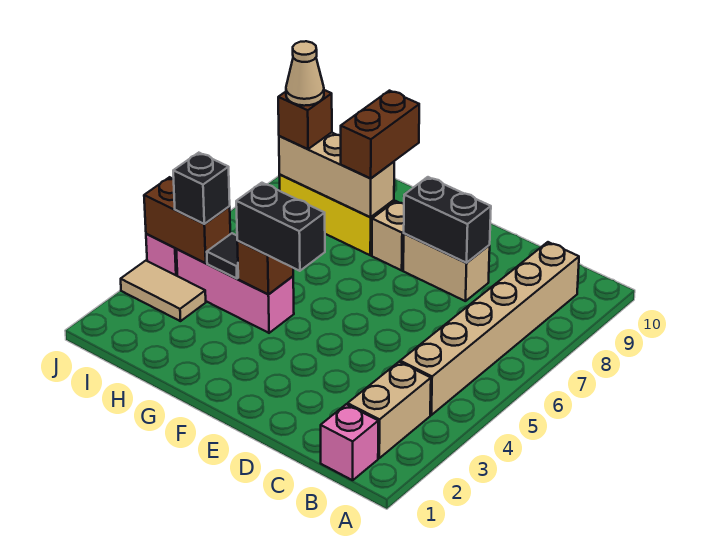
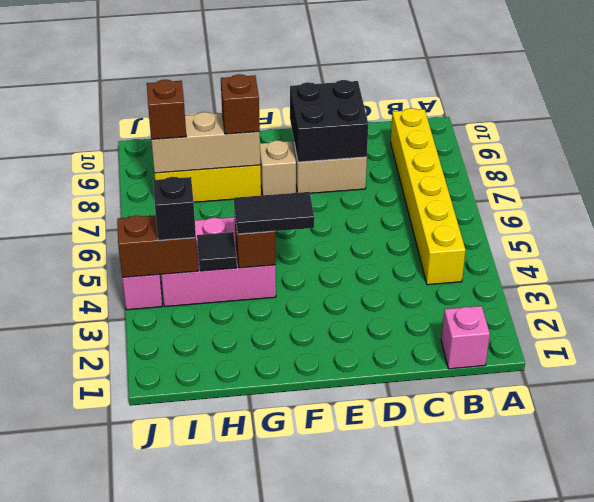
tan 1x2 brick [348,362,431,458] -> none
tan 1x6 brick [400,242,579,415] -> yellow 1x6 brick [391,108,466,285]
black 1x2 brick [404,177,491,263] -> black 2x2 brick [290,80,368,162]
black 1x2 brick [236,183,325,271] -> black 1x2 tile [234,192,314,234]
pink 1x3 brick [176,249,294,333] -> pink 2x3 brick [161,217,276,307]
brown 1x2 brick [341,91,419,178] -> brown 1x1 brick [221,74,260,134]
tan 1x2 tile [121,261,206,321] -> none
tan 1x1 cone [286,41,324,106] -> none

